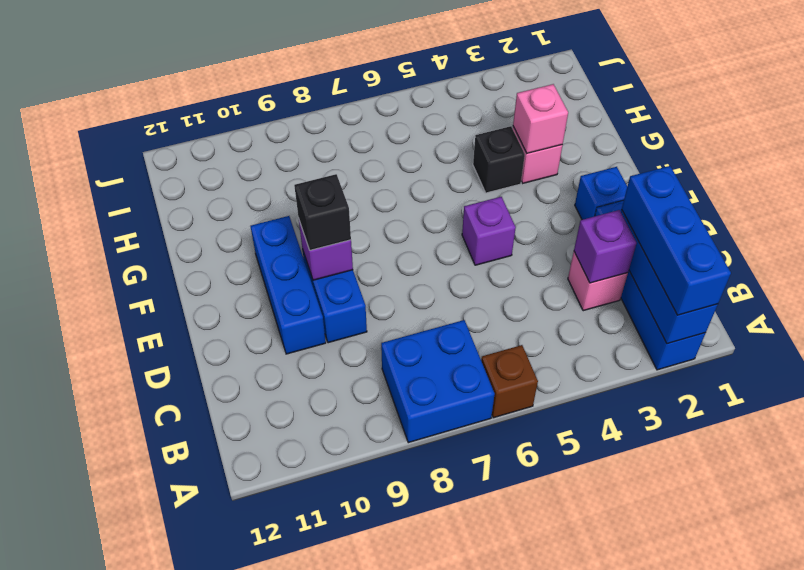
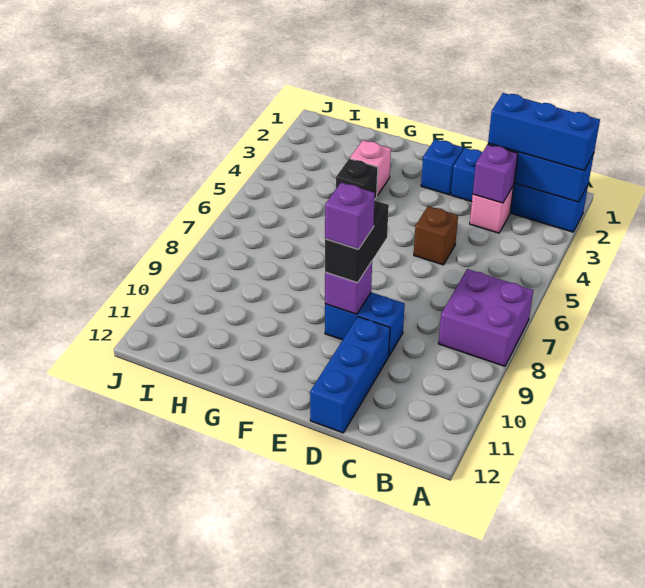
brown 1x1 brick [481,345,538,418] -> brown 1x1 brick moved to [414,206,458,265]
blue 2x2 brick [381,320,495,443] -> purple 2x2 brick [438,269,533,366]
blue 1x3 brick [250,216,326,354] -> blue 1x3 brick turned to [310,317,390,433]
purple 1x1 brick [462,197,516,265] -> purple 1x1 brick moved to [325,182,375,249]
black 1x1 brick [294,174,351,250] -> black 1x2 brick [325,200,389,283]
pink 1x1 brick [513,84,568,153] -> none

